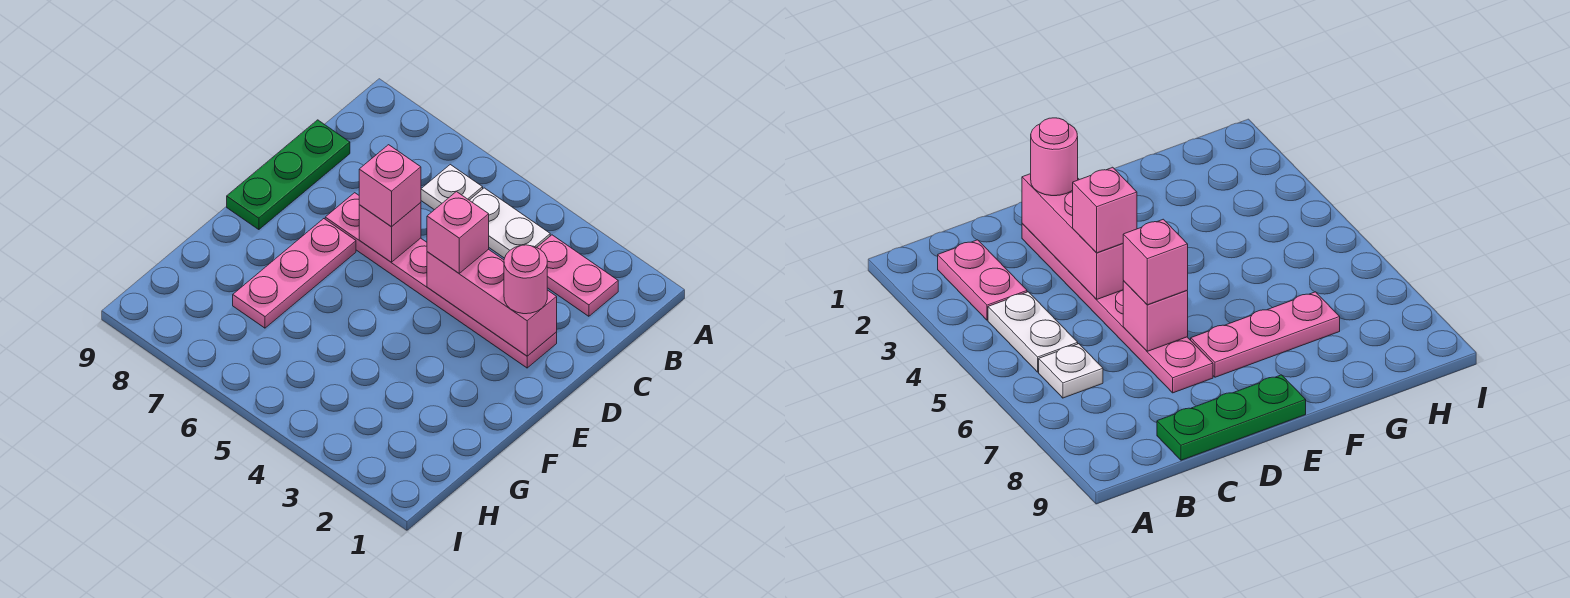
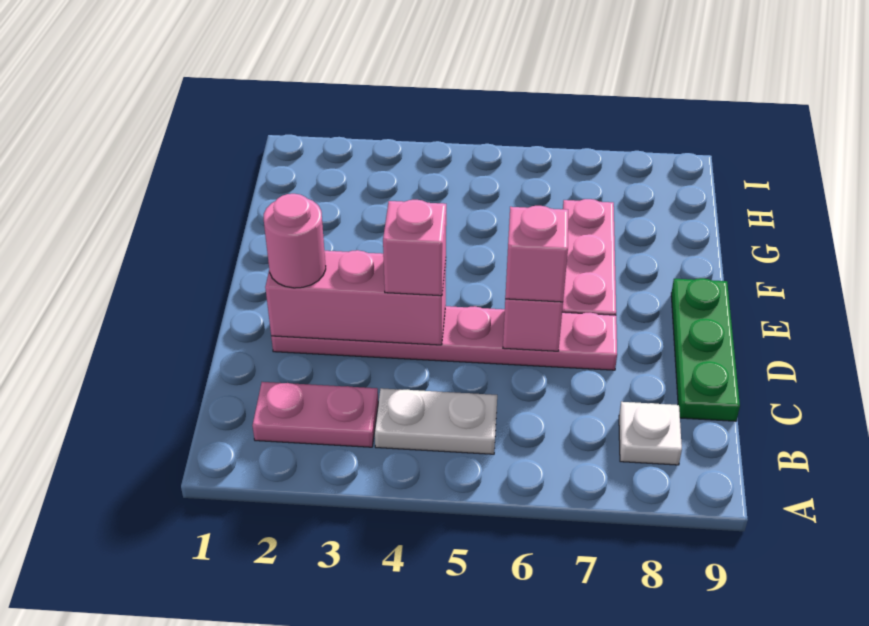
white 1x1 plate [421,165,483,210] -> white 1x1 plate moved to [619,402,682,465]

